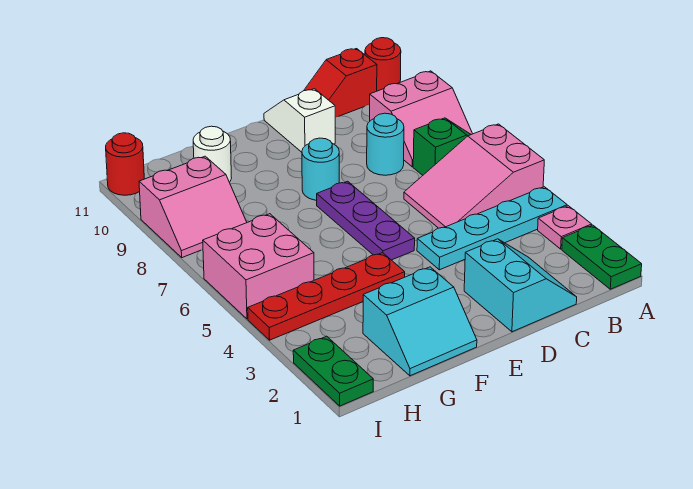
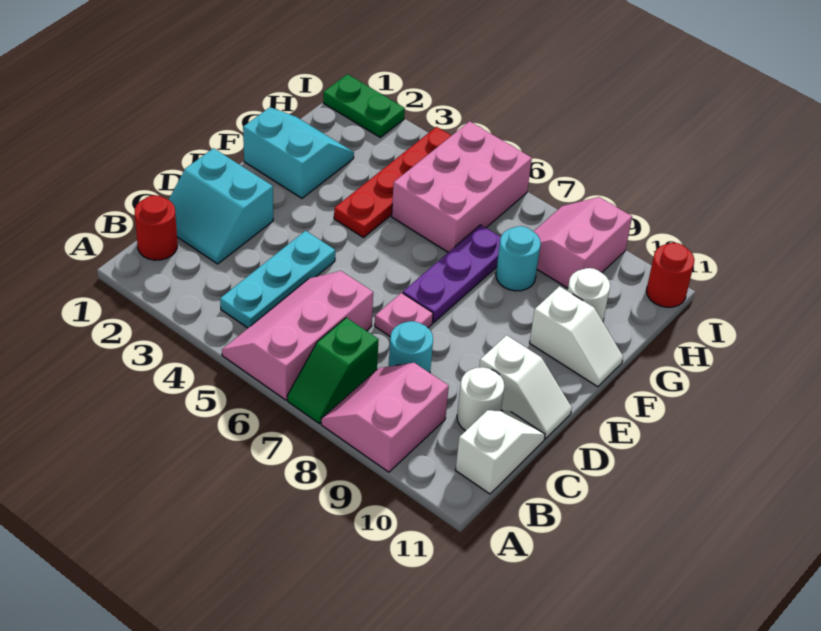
green 1x2 plate [562,225,642,289] -> none
pink 1x1 plate [538,206,592,249] -> pink 1x1 plate moved to [375,293,433,336]
cyan 1x4 plate [417,187,567,270] -> cyan 1x3 plate [220,231,335,328]
pink 2x3 slope [404,124,544,228] -> pink 2x3 slope turned to [222,271,373,400]
red 1x1 round brick [365,38,401,91] -> red 1x1 round brick moved to [135,195,177,260]
red 1x2 slope [304,49,377,117] -> white 1x2 slope [456,410,545,494]
none -> white 1x1 round brick [457,367,504,431]
purple 1x3 plate [317,181,415,260] -> purple 1x3 plate turned to [403,225,501,323]
cyan 1x1 round brick [302,138,339,200] -> cyan 1x1 round brick moved to [496,226,541,291]
cyan 2x2 slope [363,267,477,376] -> cyan 2x2 slope turned to [243,107,354,198]
none -> white 1x2 slope [530,286,623,387]
pink 2x2 brick [203,214,314,319] -> pink 2x3 brick [392,121,532,252]

